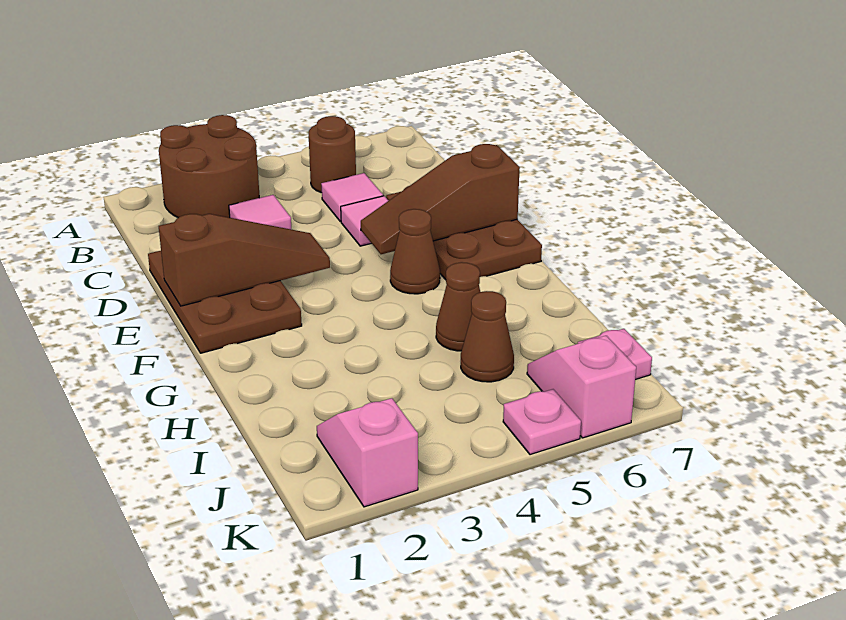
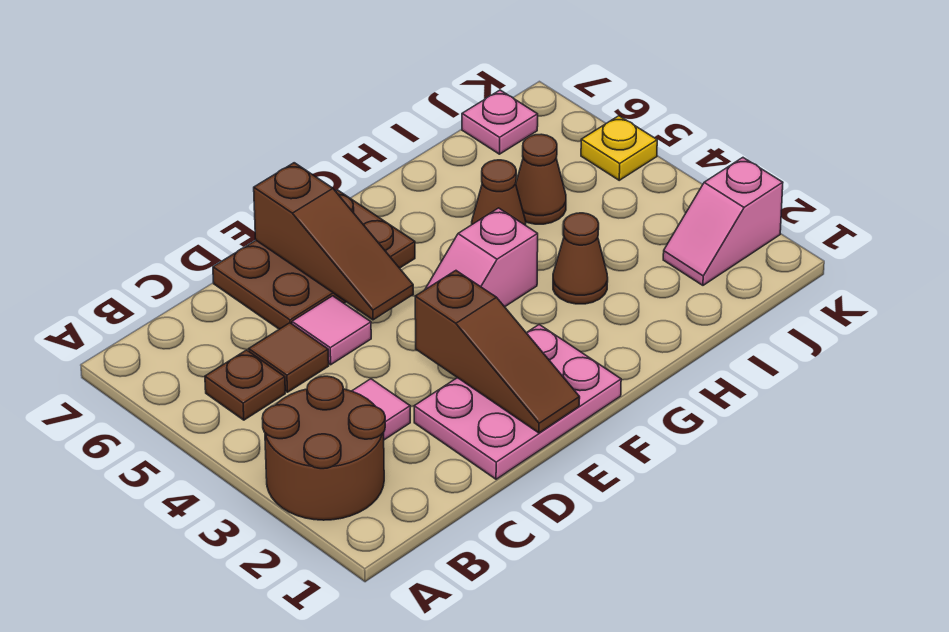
brown 1x1 round brick [309,116,356,193] -> brown 1x1 plate [205,350,285,420]
pink 1x1 tile [321,173,383,222] -> brown 1x1 tile [249,323,329,392]
brown 2x3 plate [148,251,302,353] -> pink 2x3 plate [414,324,621,479]
brown 1x3 slope [159,214,330,306] -> brown 1x3 slope turned to [415,271,580,433]
brown 1x1 cone [390,209,440,294] -> brown 1x1 cone moved to [553,213,608,304]
pink 1x2 slope [527,336,636,438] -> pink 1x2 slope moved to [425,208,538,307]
pink 1x1 plate [503,389,581,455] -> yellow 1x1 plate [581,116,657,180]

